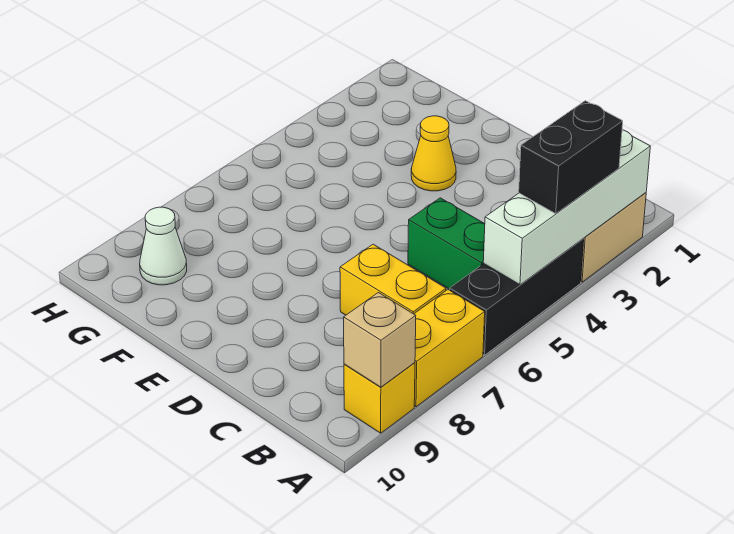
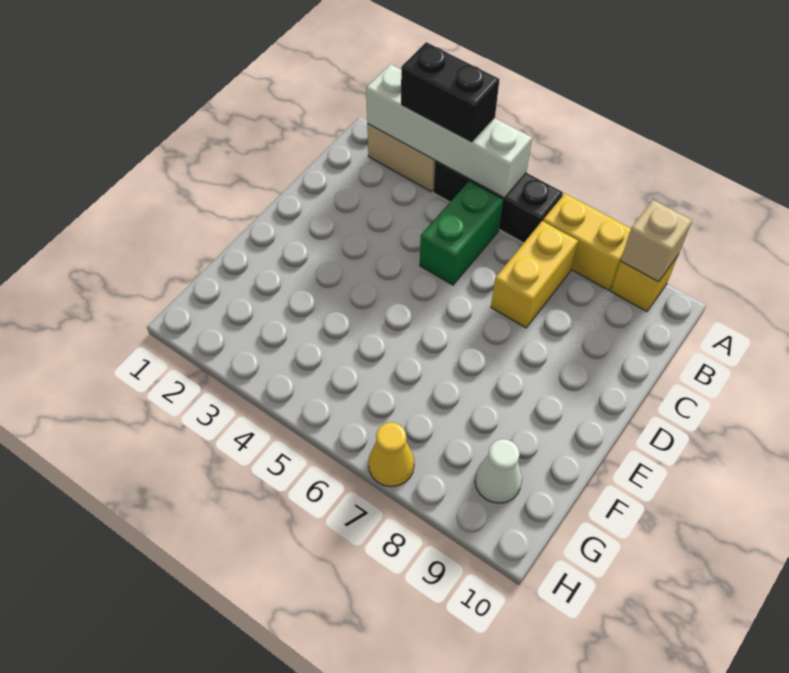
yellow 1x1 cone [411,116,456,191] -> yellow 1x1 cone moved to [368,422,414,487]

